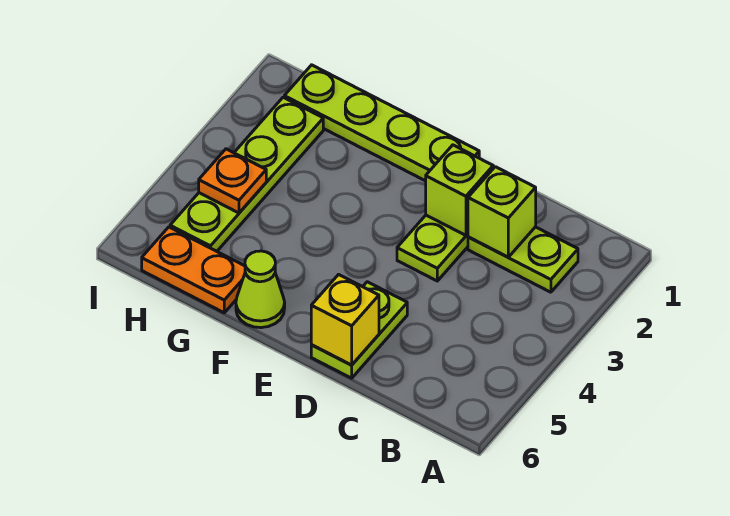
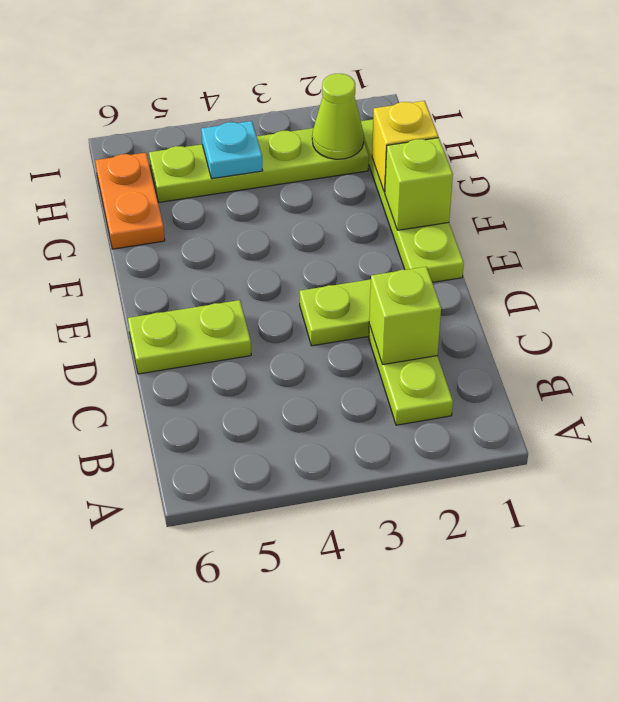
lime 1x1 brick [426,145,493,235] -> lime 1x1 brick moved to [385,138,453,230]
yellow 1x1 brick [311,275,379,365] -> yellow 1x1 brick moved to [372,101,438,192]
lime 1x1 cone [236,251,285,328] -> lime 1x1 cone moved to [312,74,364,159]
orange 1x1 plate [199,149,266,213] -> cyan 1x1 plate [201,121,263,179]

